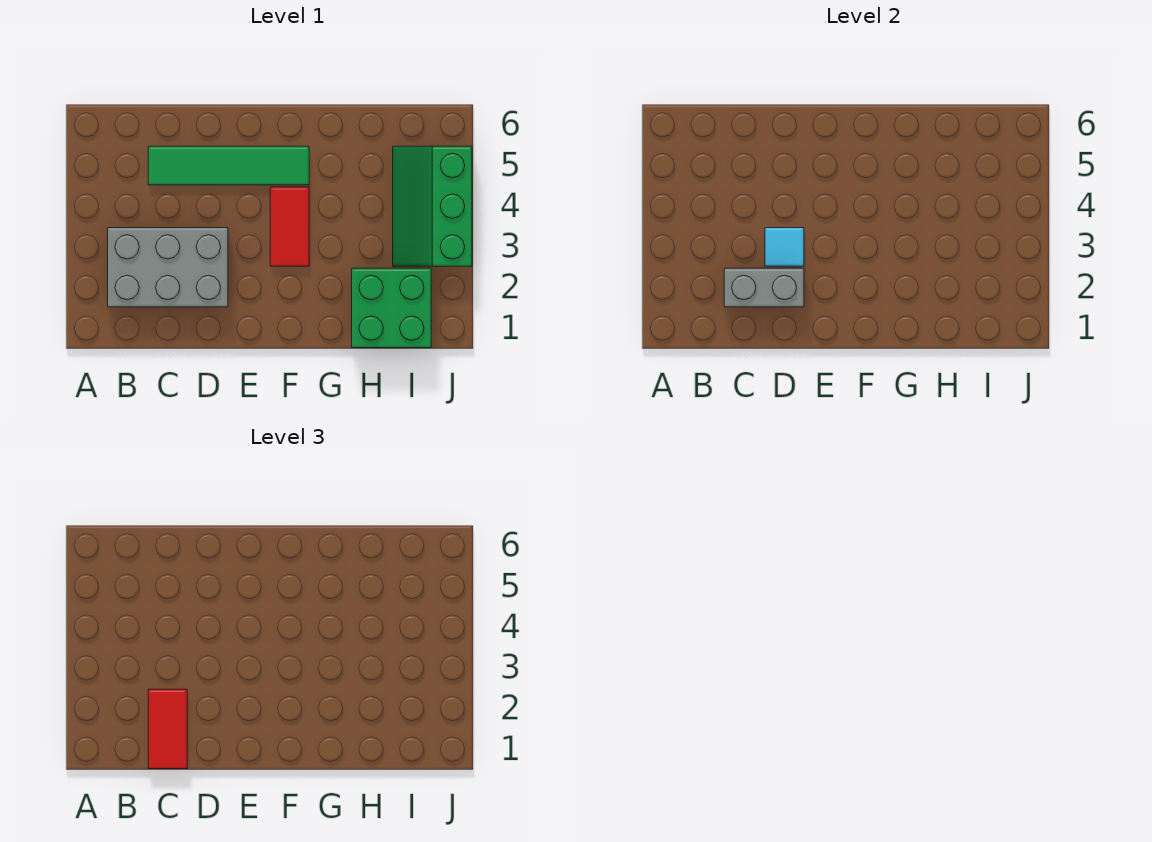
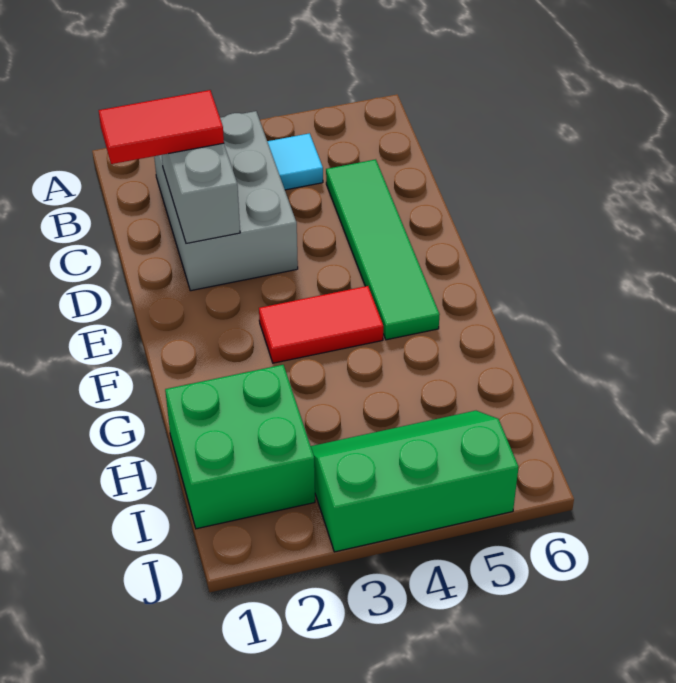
cyan 1x1 tile [765,228,804,266] -> cyan 1x1 tile moved to [267,133,323,190]

